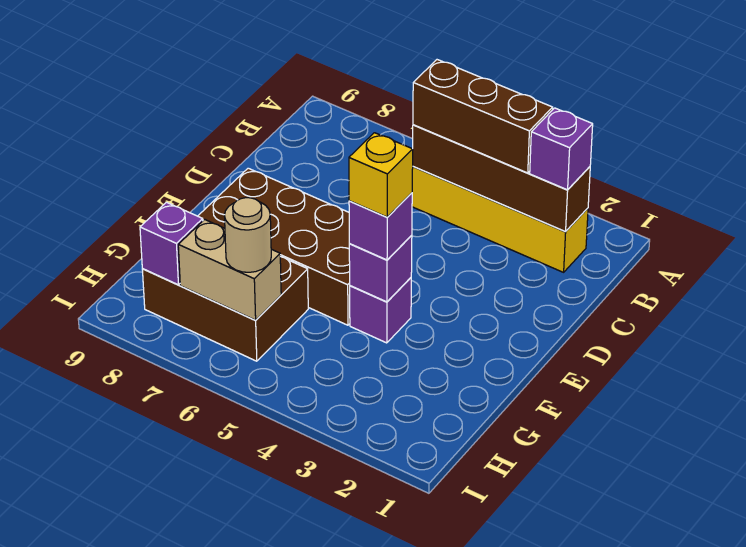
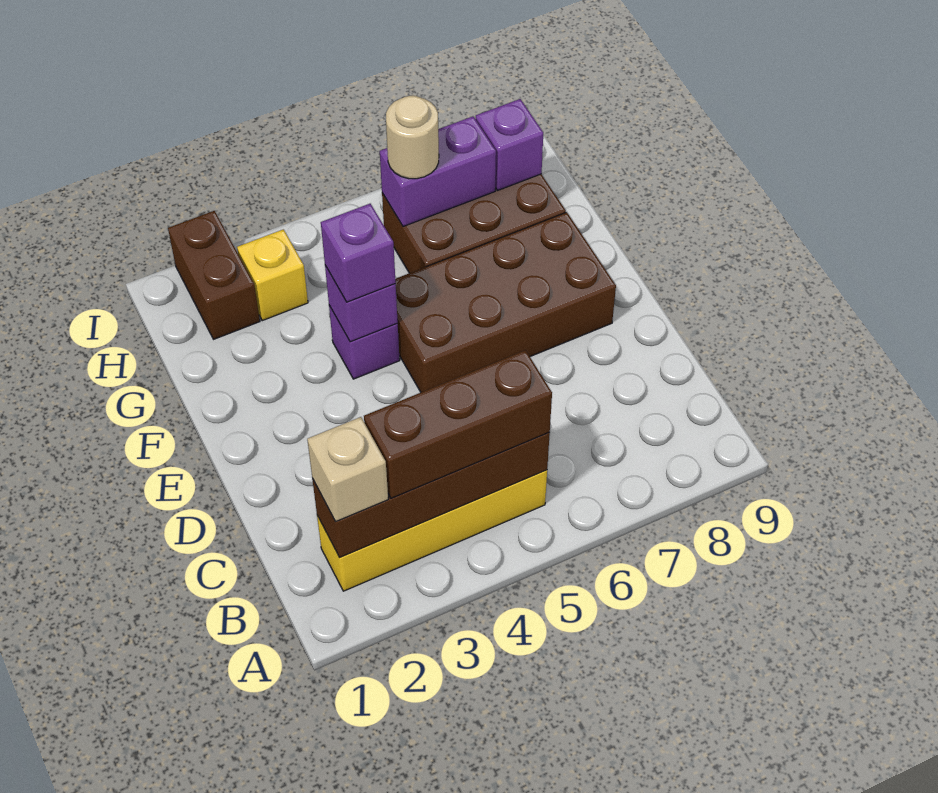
purple 1x1 brick [530,108,593,190] -> tan 1x1 brick [307,417,388,522]
yellow 1x1 brick [349,133,413,217] -> yellow 1x1 brick moved to [237,229,308,321]
none -> brown 1x2 brick [168,211,260,339]
tan 1x2 brick [178,219,281,320] -> purple 1x2 brick [380,116,496,227]

